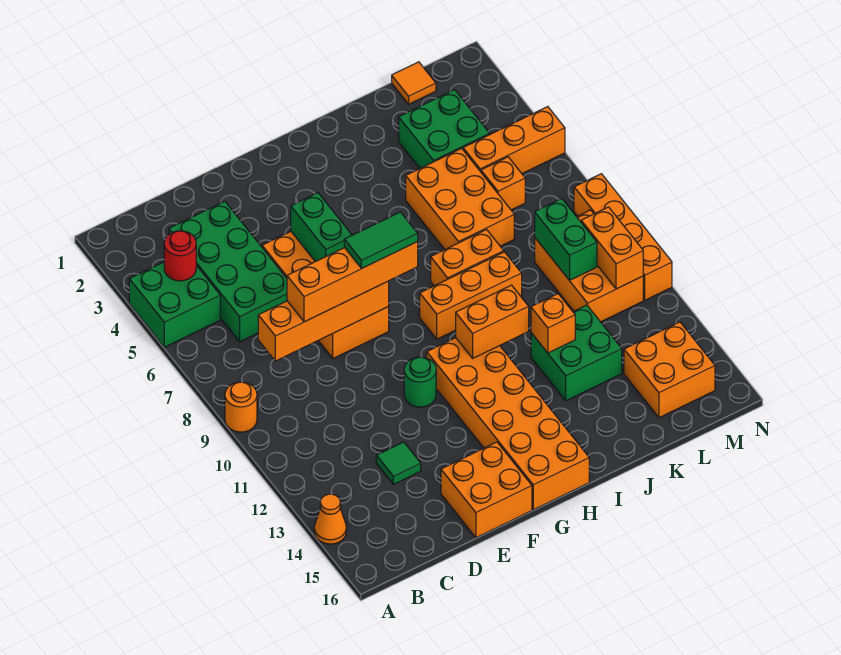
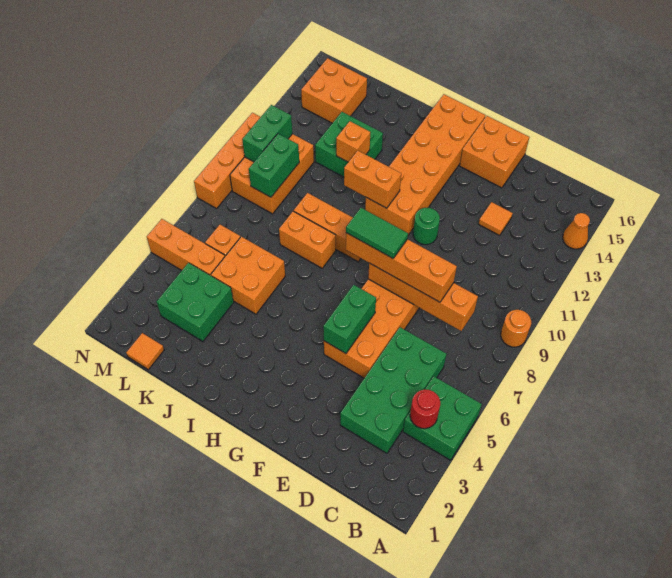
green 1x1 tile [376,442,421,485] -> orange 1x1 tile [479,202,513,235]
orange 2x3 brick [406,148,514,249] -> orange 2x2 brick [211,237,285,314]
orange 1x2 brick [581,207,643,289] -> green 1x2 brick [242,105,292,162]

